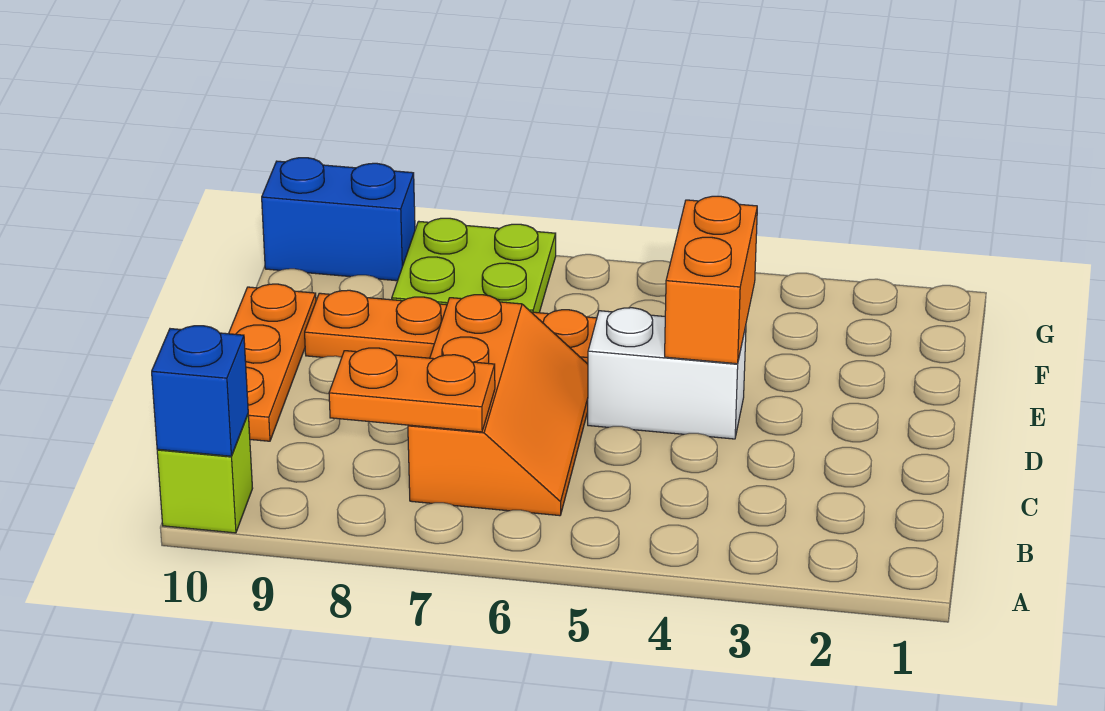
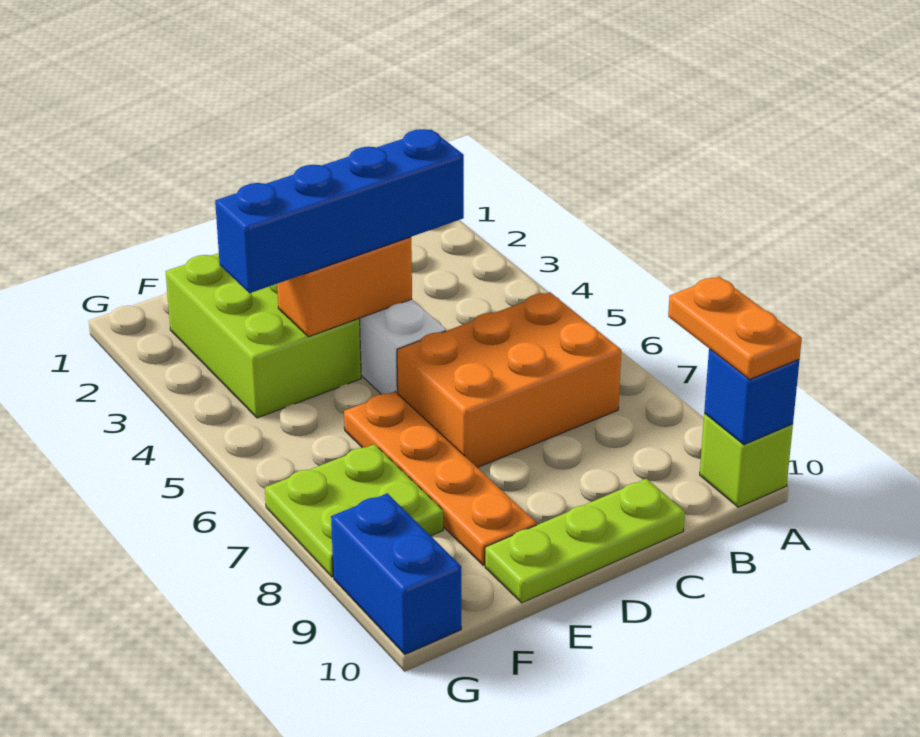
orange 2x3 slope [408,295,588,516] -> orange 2x3 brick [397,292,621,468]
orange 1x2 plate [329,348,495,432] -> orange 1x2 plate moved to [668,277,802,380]
none -> blue 1x4 brick [215,129,464,293]
orange 1x3 plate [229,284,316,441] -> lime 1x3 plate [485,479,685,603]
none -> lime 2x3 brick [166,253,361,418]

